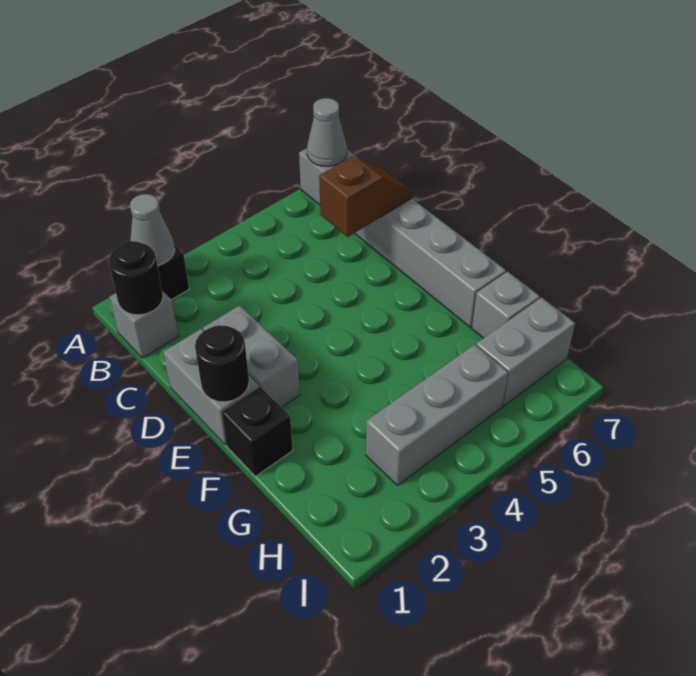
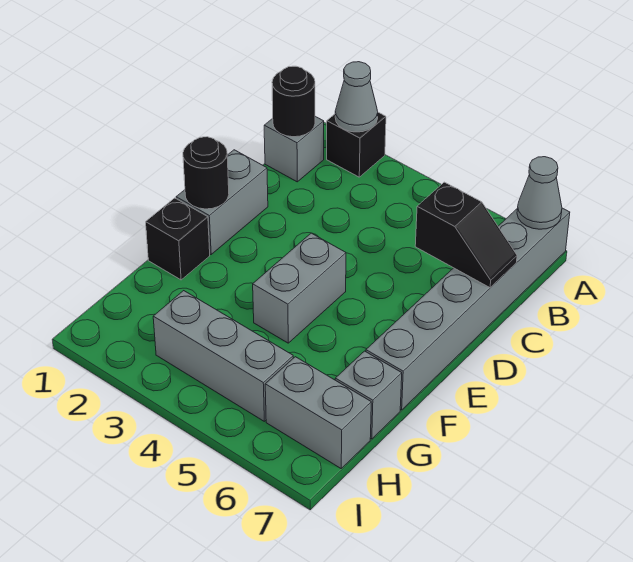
brown 1x2 slope [319,156,412,237] -> black 1x2 slope [415,182,517,288]
grey 1x2 brick [203,305,300,407] -> grey 1x2 brick moved to [253,233,346,343]

